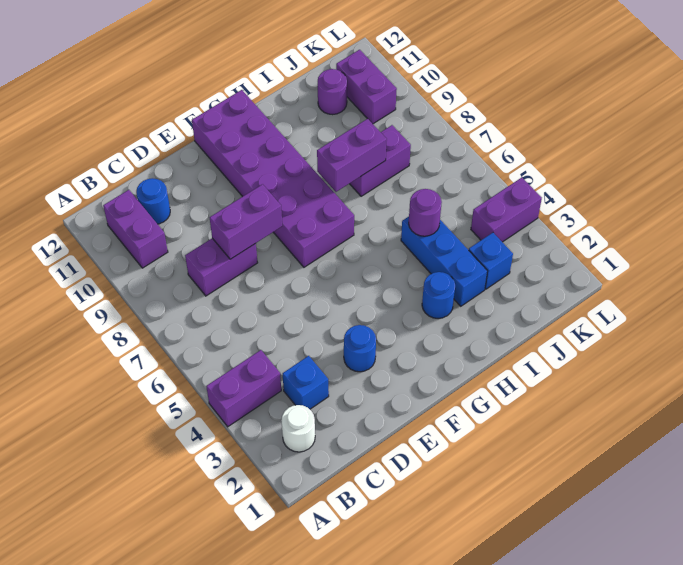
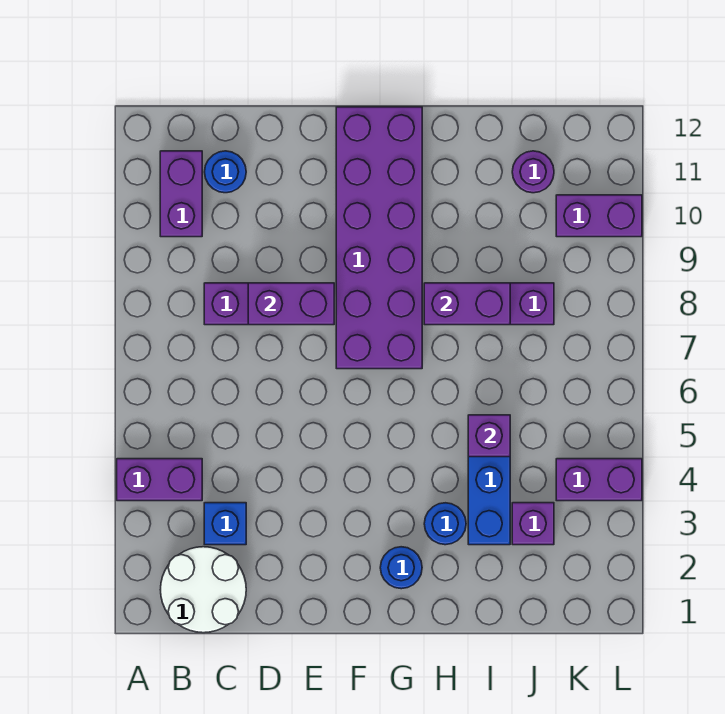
white 1x1 round brick [281,405,315,452] -> white 2x2 round brick [160,547,246,633]
blue 1x1 round brick [344,325,376,372] -> blue 1x1 round brick moved to [380,547,422,589]
purple 1x1 round brick [409,189,442,236] -> purple 1x1 brick [468,415,510,457]
blue 1x1 brick [469,233,513,289] -> purple 1x1 brick [512,503,554,545]
purple 1x2 brick [336,50,397,124] -> purple 1x2 brick turned to [556,195,642,237]

